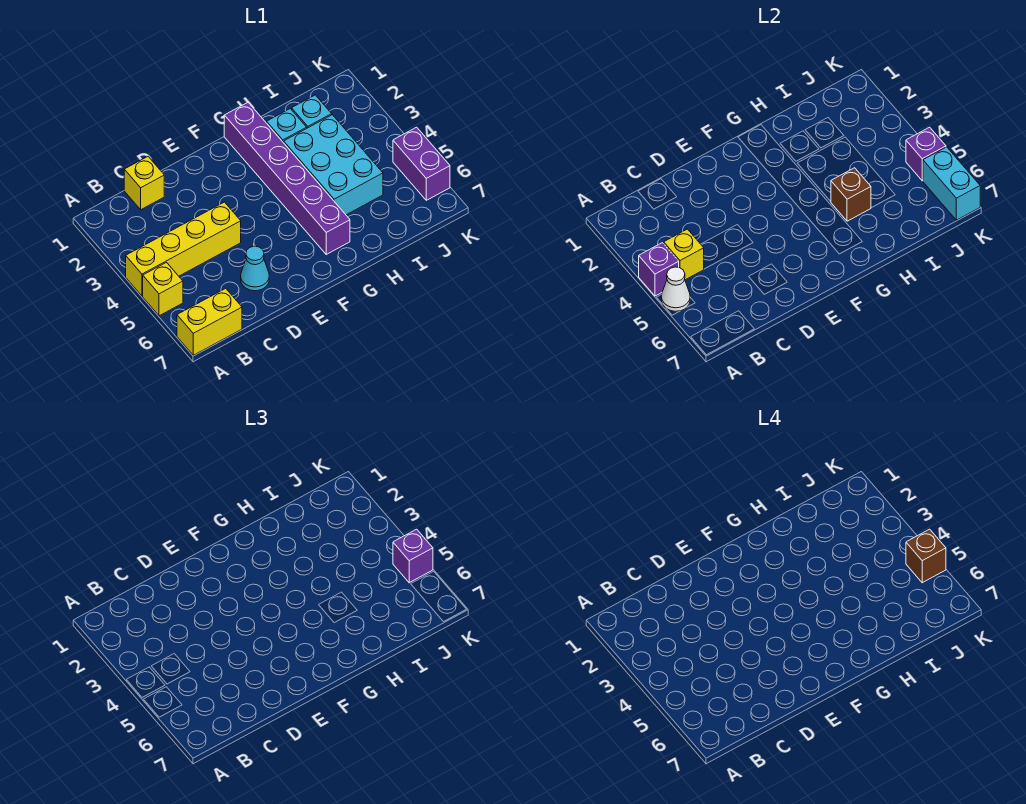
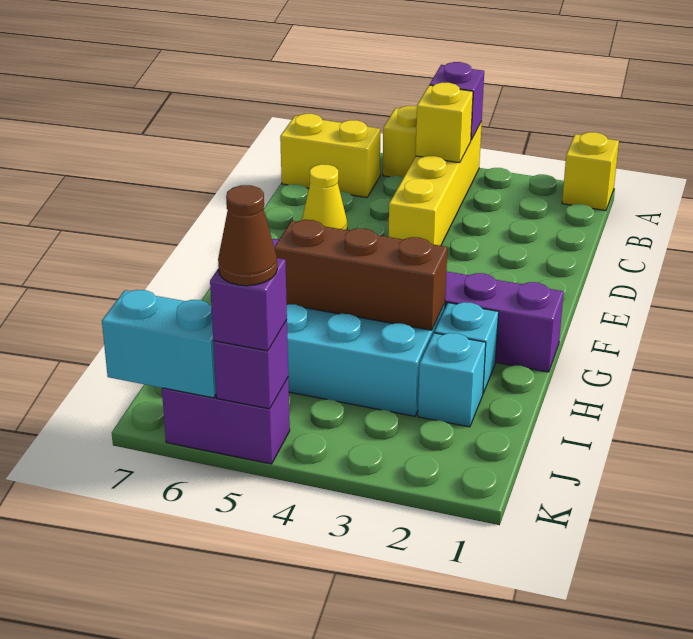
white 1x1 cone [661,267,690,311] -> none
yellow 1x2 brick [177,288,242,355] -> yellow 1x2 brick turned to [280,114,380,198]
yellow 1x1 brick [124,157,164,210] -> yellow 1x1 brick moved to [562,132,619,211]
cyan 1x1 cone [241,246,269,291] -> yellow 1x1 cone [302,164,347,230]
brown 1x1 brick [831,168,871,221] -> brown 1x3 brick [274,220,447,330]
brown 1x1 brick [906,529,946,583] -> brown 1x1 cone [218,185,277,286]

